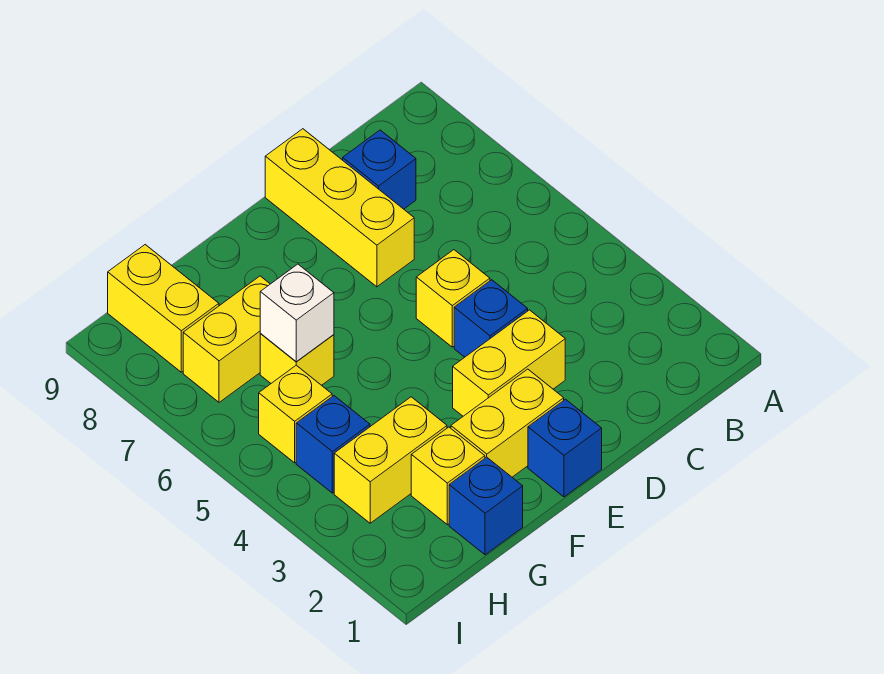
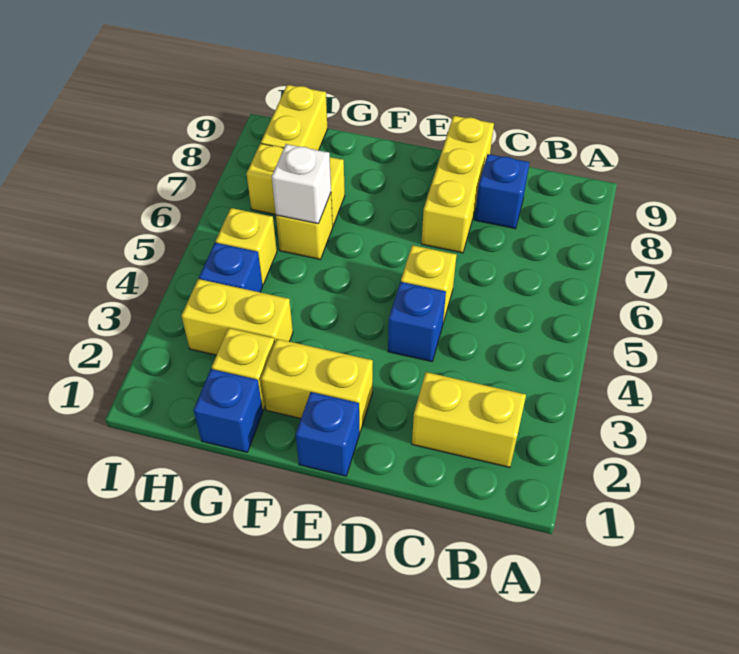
yellow 1x2 brick [453,310,565,416] -> yellow 1x2 brick moved to [412,372,526,467]

